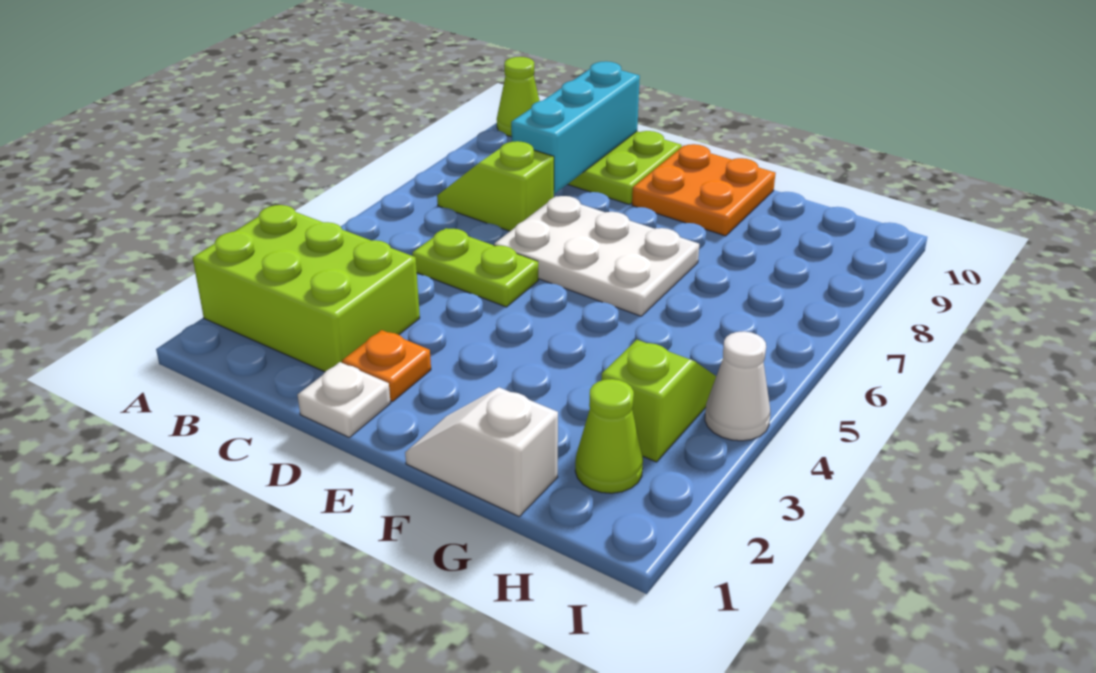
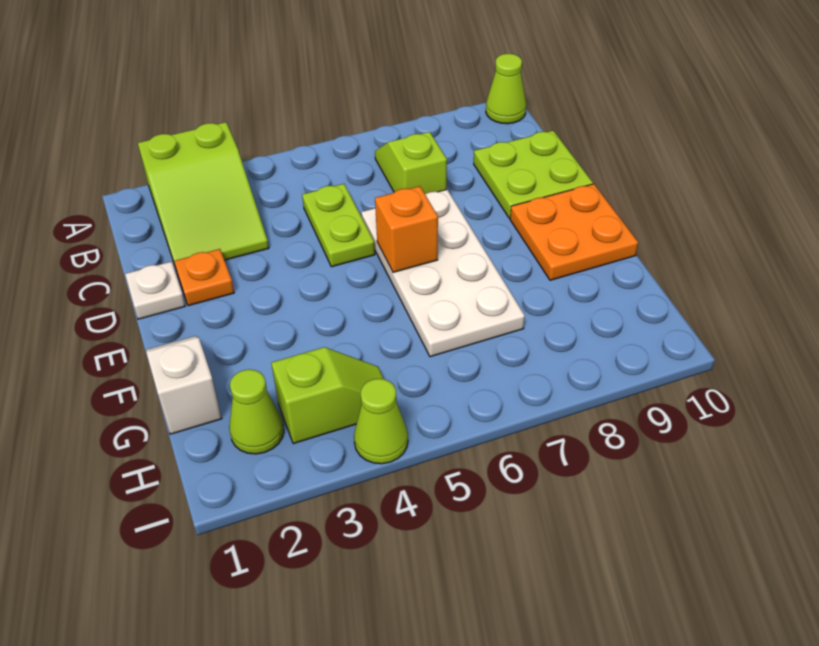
lime 2x3 brick [193,205,420,372] -> lime 2x3 slope [138,122,269,268]
cyan 1x3 brick [511,61,640,193] -> none
white 2x3 plate [494,196,699,316] -> white 2x4 plate [361,189,525,357]
none -> orange 1x1 brick [375,186,438,272]
white 1x1 cone [705,331,770,441] -> lime 1x1 cone [354,379,408,464]

